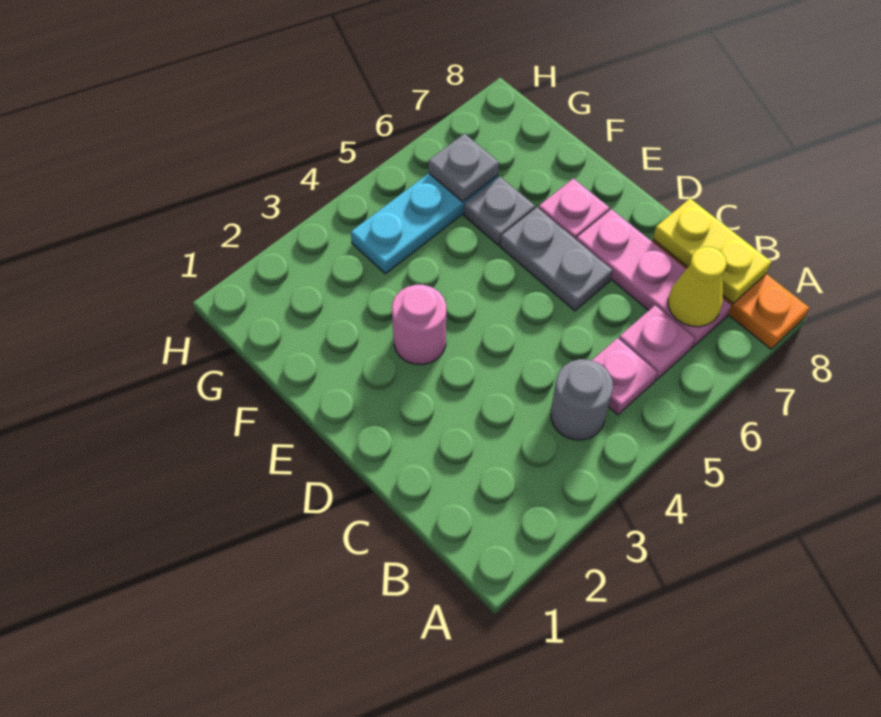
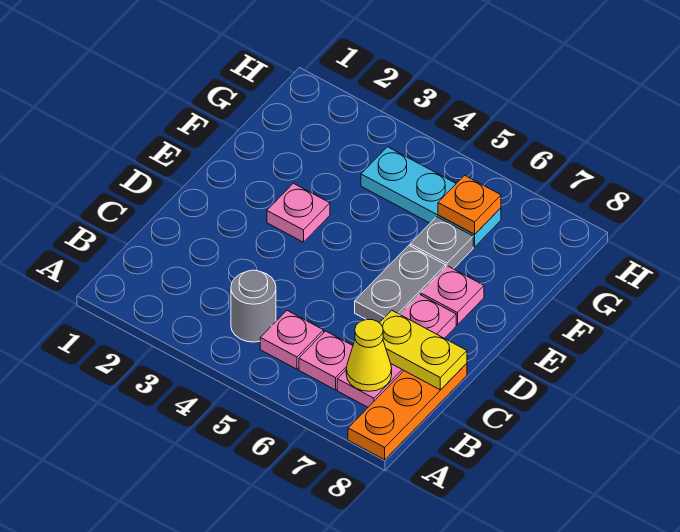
yellow 1x2 plate [653,199,771,303] -> yellow 1x2 plate turned to [380,310,467,390]
pink 1x1 round brick [392,285,446,365] -> pink 1x1 plate [267,183,330,242]
grey 1x1 plate [428,134,499,202] -> orange 1x1 plate [438,175,501,234]

